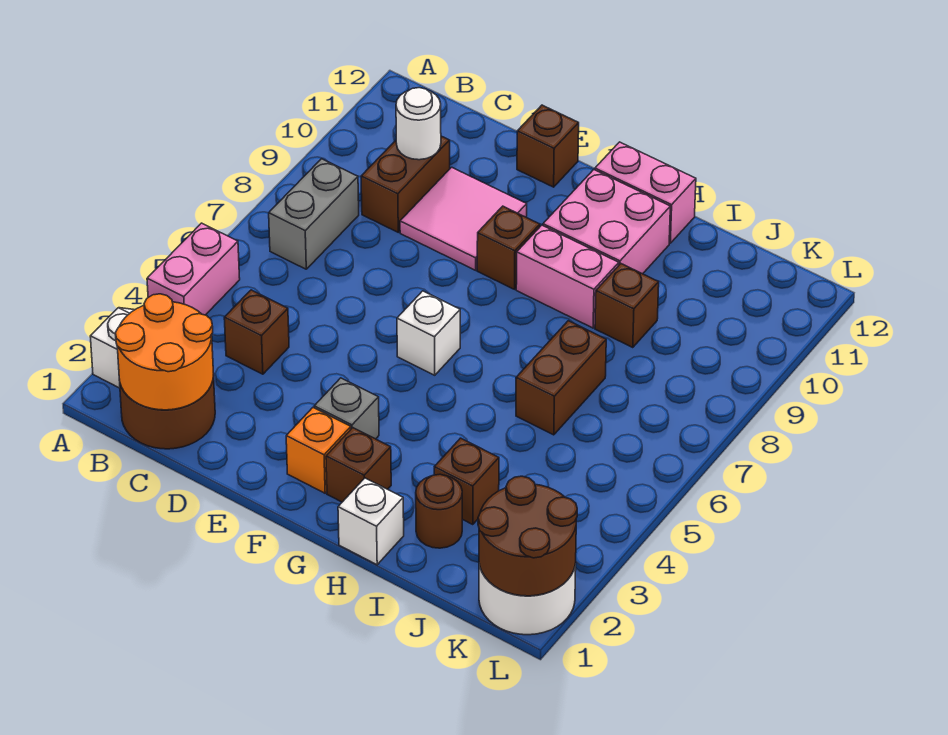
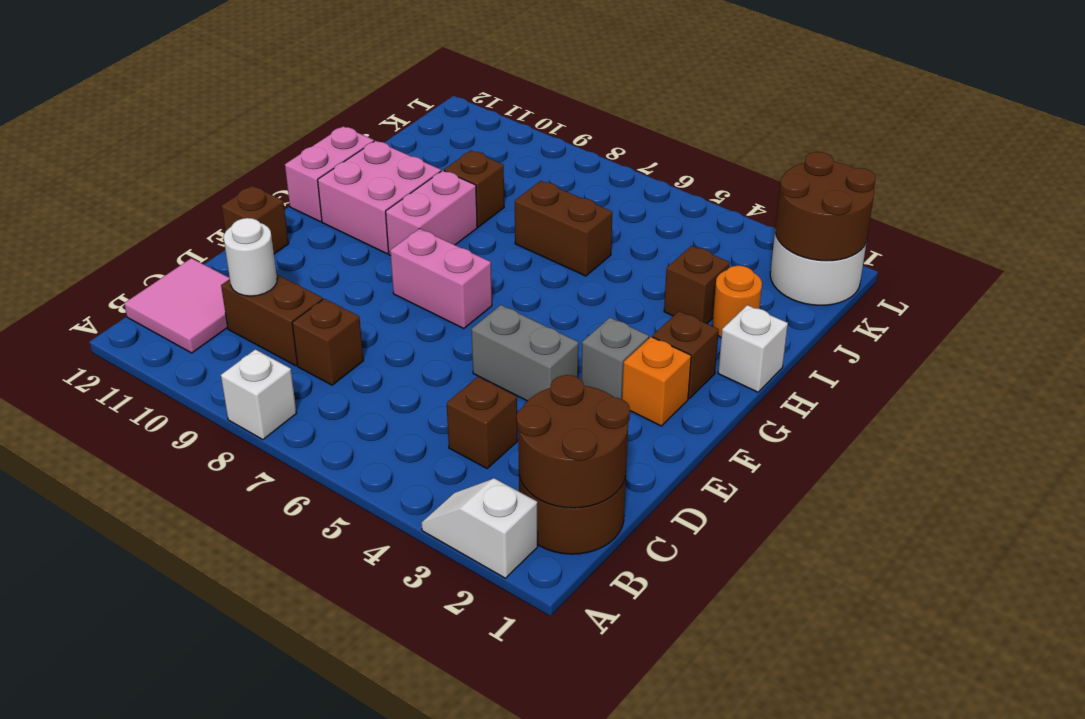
pink 1x2 brick [147,223,240,315] -> pink 1x2 brick moved to [390,229,492,329]
orange 2x2 round brick [115,294,214,410] -> brown 2x2 round brick [517,375,630,508]
grey 1x2 brick [269,159,359,269] -> grey 1x2 brick moved to [471,305,579,401]
pink 2x2 tile [400,167,527,270] -> pink 2x2 tile moved to [124,258,230,353]
white 1x1 brick [397,291,460,375] -> white 1x1 brick moved to [221,349,297,440]
brown 1x1 brick [477,206,540,289] -> brown 1x1 brick moved to [292,299,363,385]
brown 1x1 round brick [416,474,462,548] -> orange 1x1 round brick [712,266,762,337]

